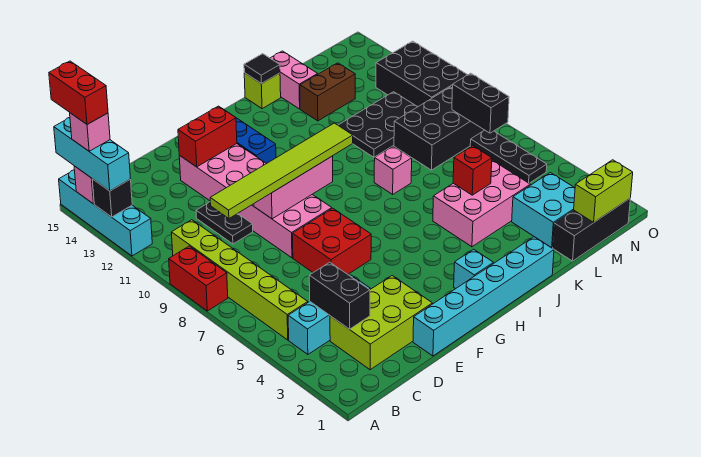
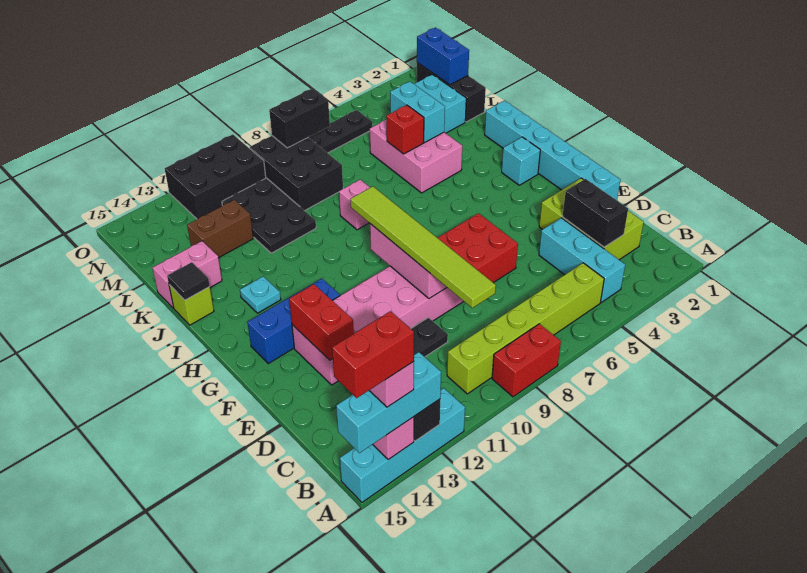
black 1x2 brick [309,262,370,329] -> black 1x2 brick turned to [562,179,628,247]
none -> cyan 1x1 plate [240,276,281,313]
none -> cyan 1x2 brick [390,82,445,142]
brown 1x2 brick [300,63,355,121] -> brown 1x2 brick turned to [187,200,253,258]
lime 1x2 brick [574,160,633,223] -> blue 1x2 brick [417,28,469,85]

